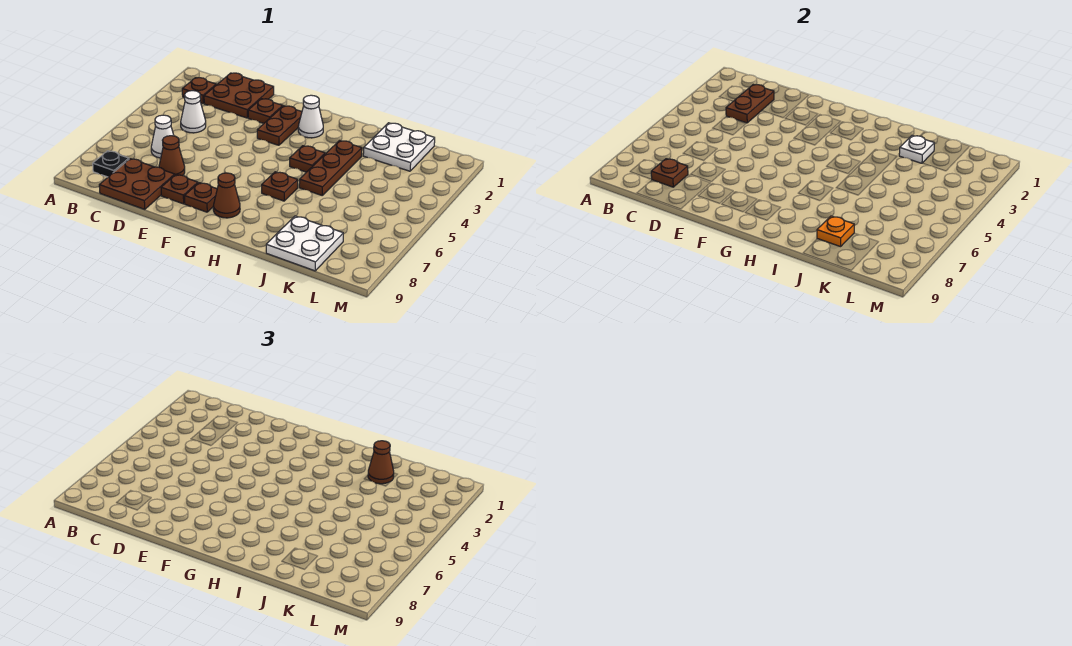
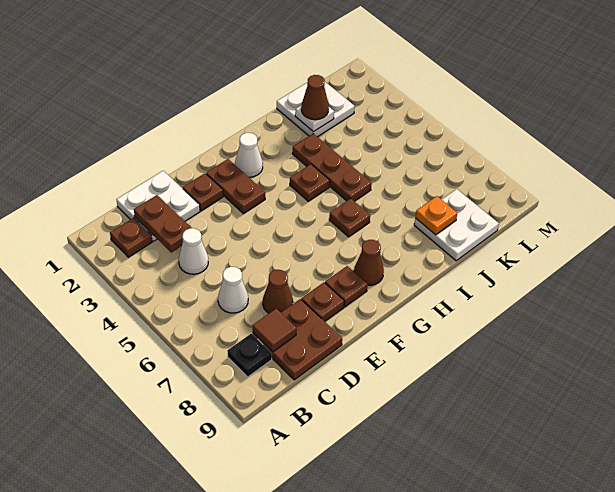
brown 2x2 plate [204,73,274,118] -> white 2x2 plate [116,171,200,242]
brown 1x1 plate [651,159,688,187] -> brown 1x1 tile [253,309,297,352]

